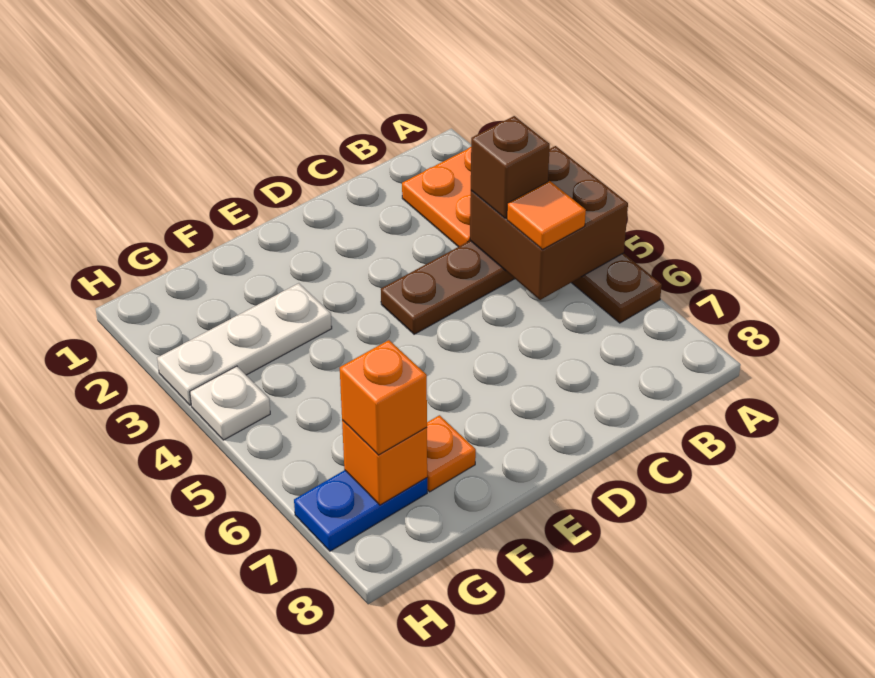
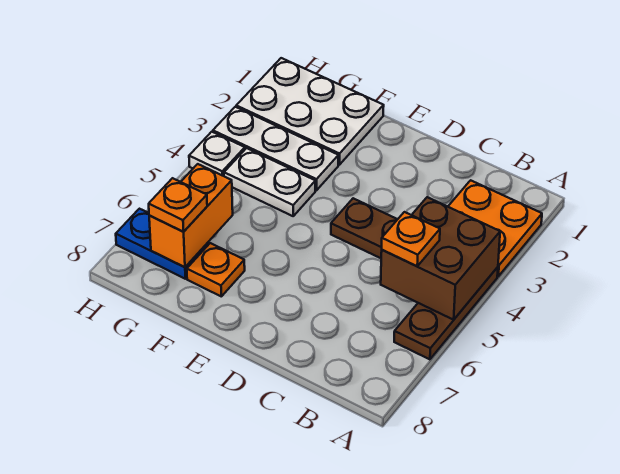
brown 1x1 brick [471,116,550,218] -> none
orange 1x1 tile [507,181,586,250] -> orange 1x1 plate [382,212,440,266]
none -> white 2x3 plate [236,58,384,165]
none -> white 1x2 plate [224,148,315,216]
orange 1x1 brick [342,420,427,505] -> orange 1x2 brick [149,164,233,267]
orange 1x1 brick [340,340,427,455] -> orange 1x1 plate [149,178,207,232]

